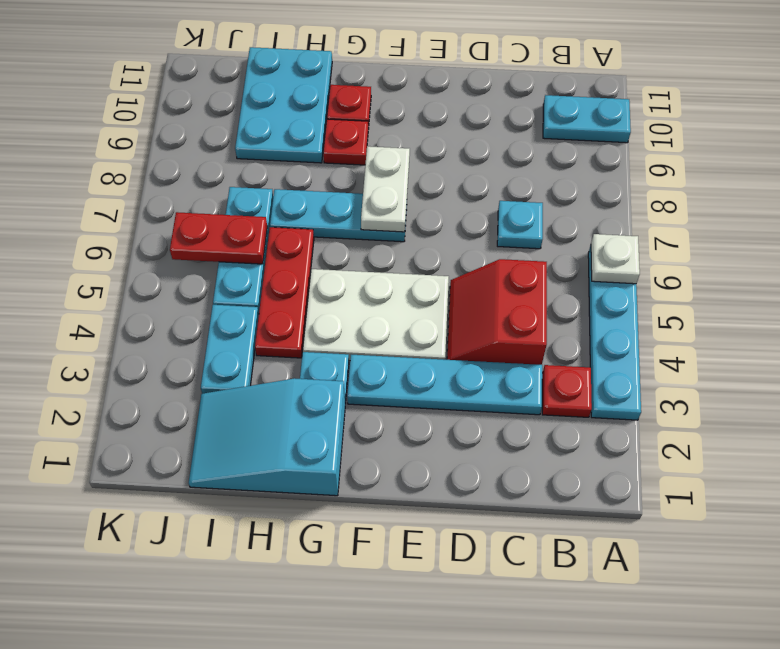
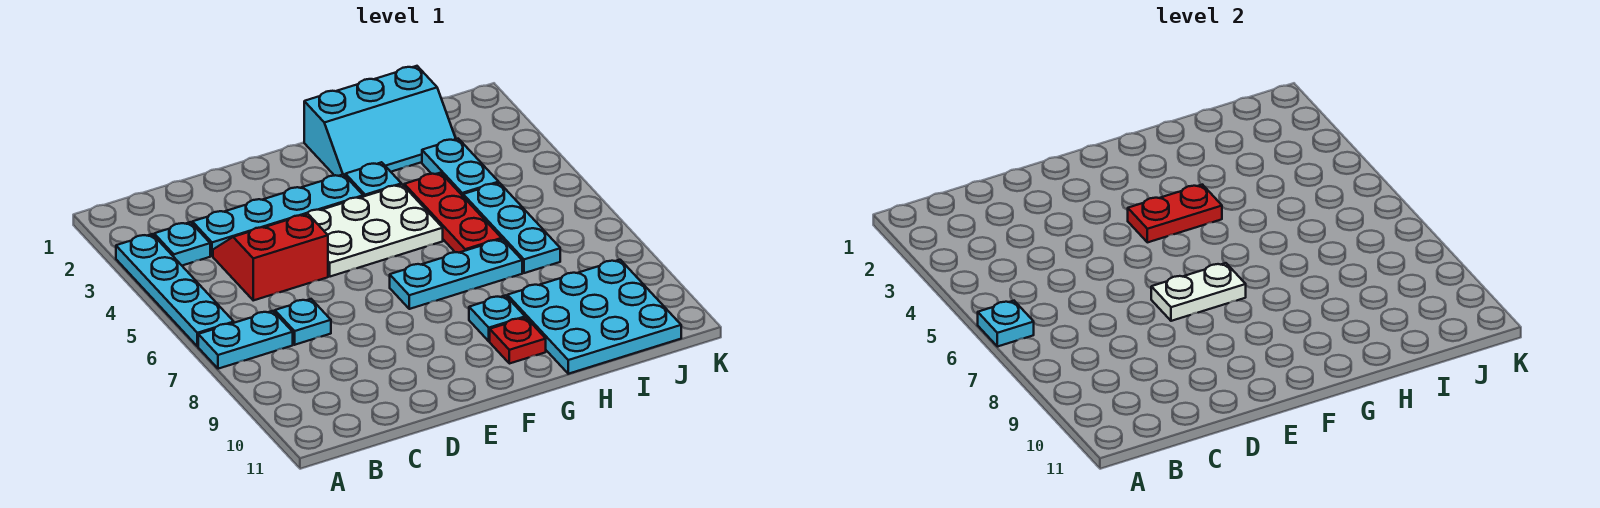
white 1x1 plate [591,234,640,284] -> cyan 1x1 plate [978,301,1034,347]
cyan 1x2 plate [543,95,631,143] -> cyan 1x2 plate moved to [198,311,293,369]
red 1x1 plate [542,365,592,417] -> cyan 1x1 plate [154,222,210,266]
red 2x2 slope [447,259,547,365] -> red 2x2 slope turned to [213,214,328,300]
white 1x2 plate [361,146,410,232] -> white 1x2 plate turned to [1151,263,1246,321]
cyan 2x3 slope [189,378,345,496] -> cyan 2x3 slope turned to [304,66,456,176]
red 1x1 plate [323,119,368,165] -> cyan 1x1 plate [469,295,525,341]
cyan 2x3 plate [235,47,332,163] -> cyan 3x3 plate [507,260,681,374]
red 1x2 plate [170,212,267,264] -> red 1x2 plate moved to [1128,185,1222,242]

